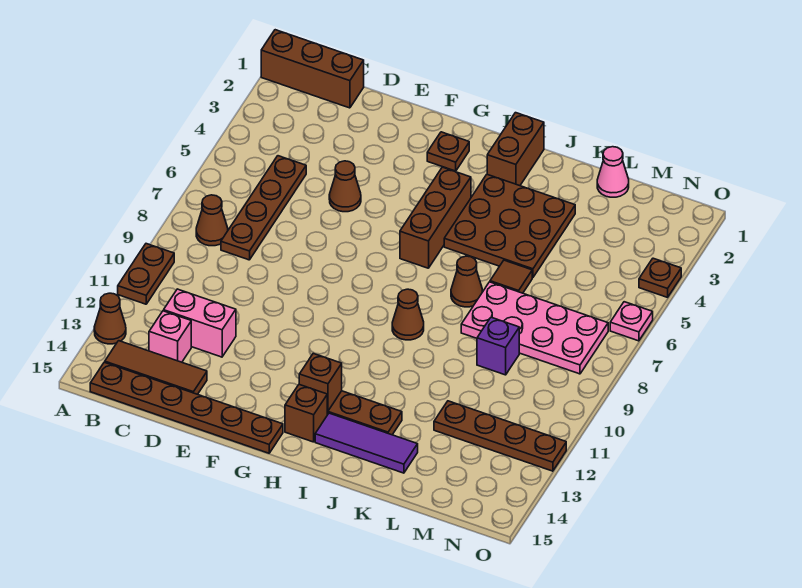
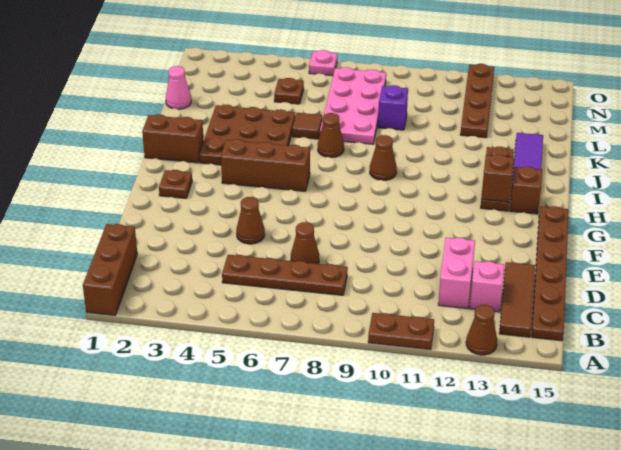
brown 1x1 cone [196,195,228,246] -> brown 1x1 cone moved to [291,222,319,264]
brown 1x1 plate [639,258,681,297] -> brown 1x1 plate moved to [274,78,304,104]

